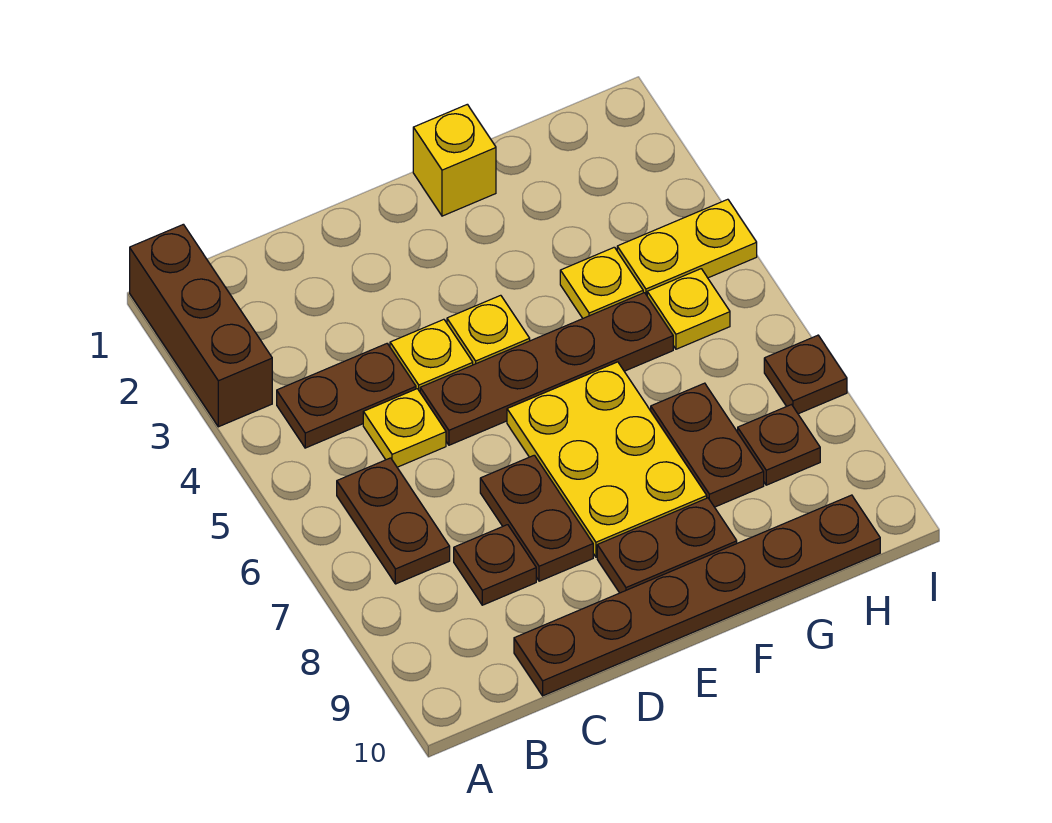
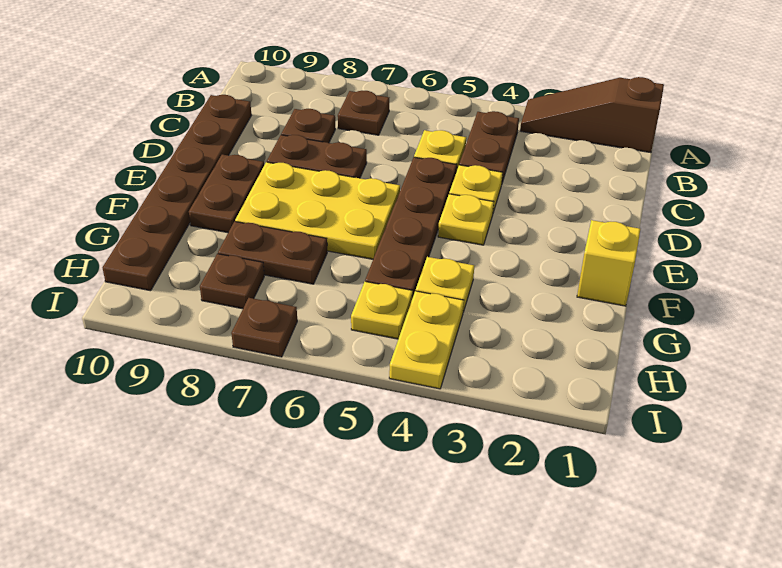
brown 1x3 brick [130,224,272,427] -> brown 1x3 slope [520,77,664,153]
brown 1x2 plate [337,458,450,584] -> brown 1x1 plate [338,91,389,135]

